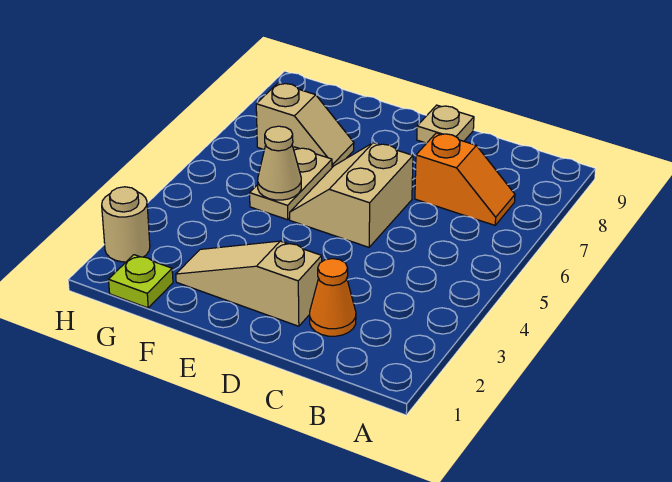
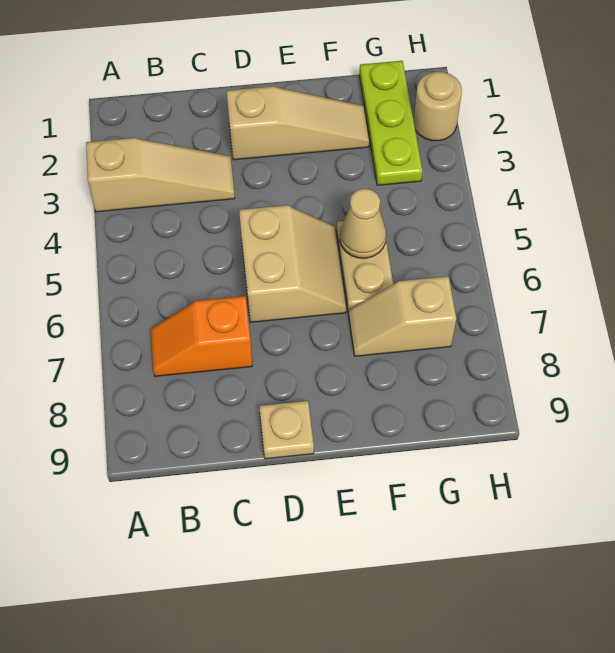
none -> tan 1x3 slope [86,138,235,212]
orange 1x1 cone [310,259,356,336] -> none
lime 1x1 plate [109,255,173,308] -> lime 1x3 plate [359,61,423,185]

